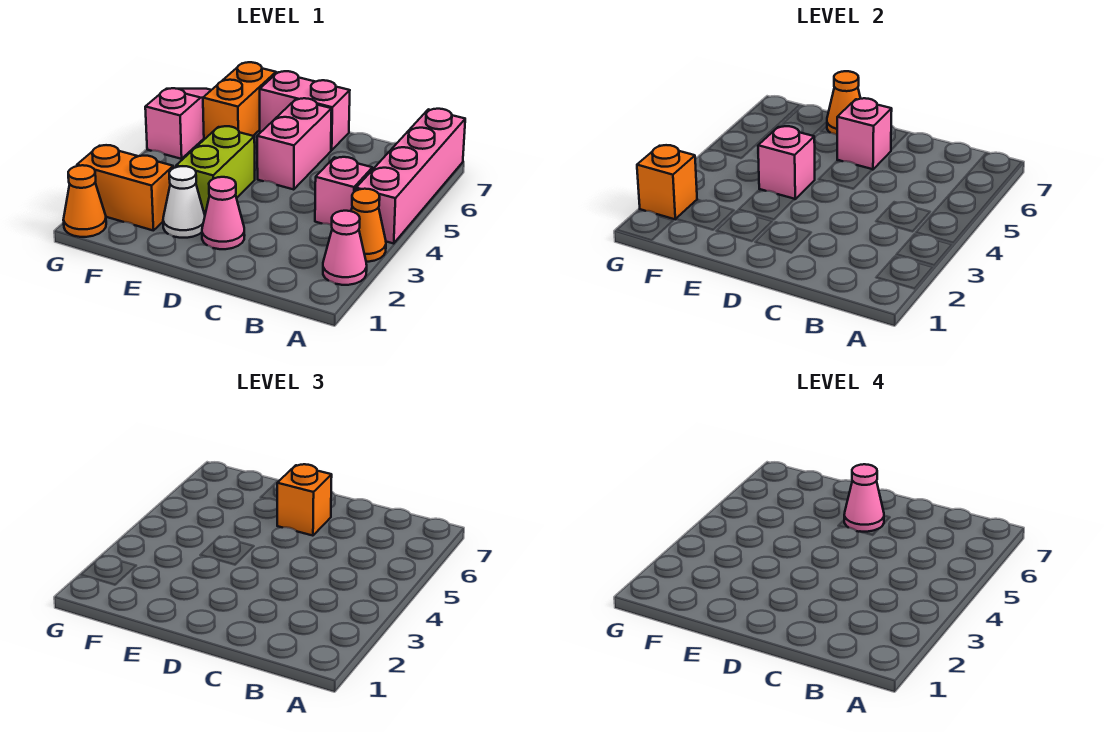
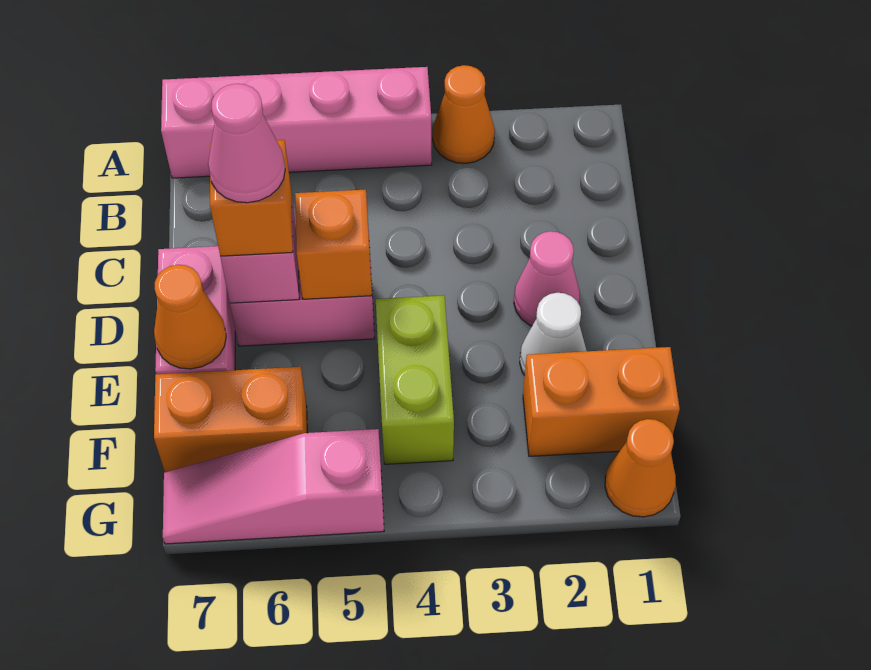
pink 1x1 cone [323,211,367,285] -> none
pink 1x1 brick [315,157,372,225] -> none
lime 1x2 brick [176,126,255,214] -> lime 1x2 brick turned to [376,295,454,464]
pink 1x1 brick [758,126,815,199] -> none
orange 1x2 brick [77,145,173,231] -> orange 1x2 brick turned to [523,347,680,456]
orange 1x1 brick [637,145,697,219] -> orange 1x1 brick moved to [295,190,372,299]

